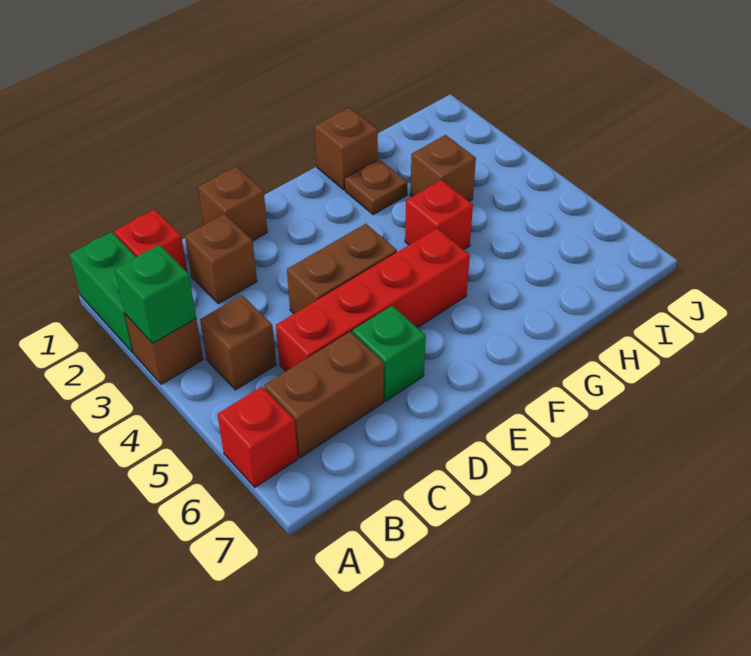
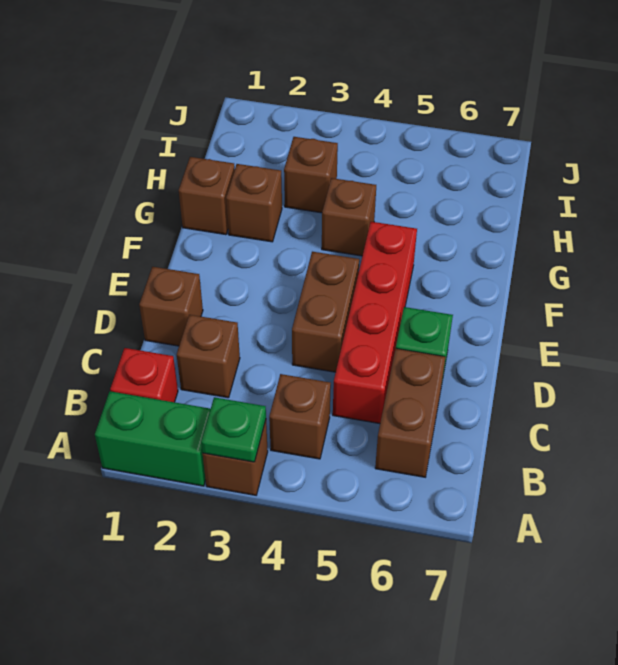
green 1x1 brick [115,245,196,343] -> green 1x1 plate [201,397,266,462]
red 1x1 brick [217,387,298,487] -> none
brown 1x1 plate [345,159,407,215] -> brown 1x1 brick [226,164,282,242]
red 1x1 brick [405,180,473,250] -> brown 1x1 brick [322,178,376,256]

